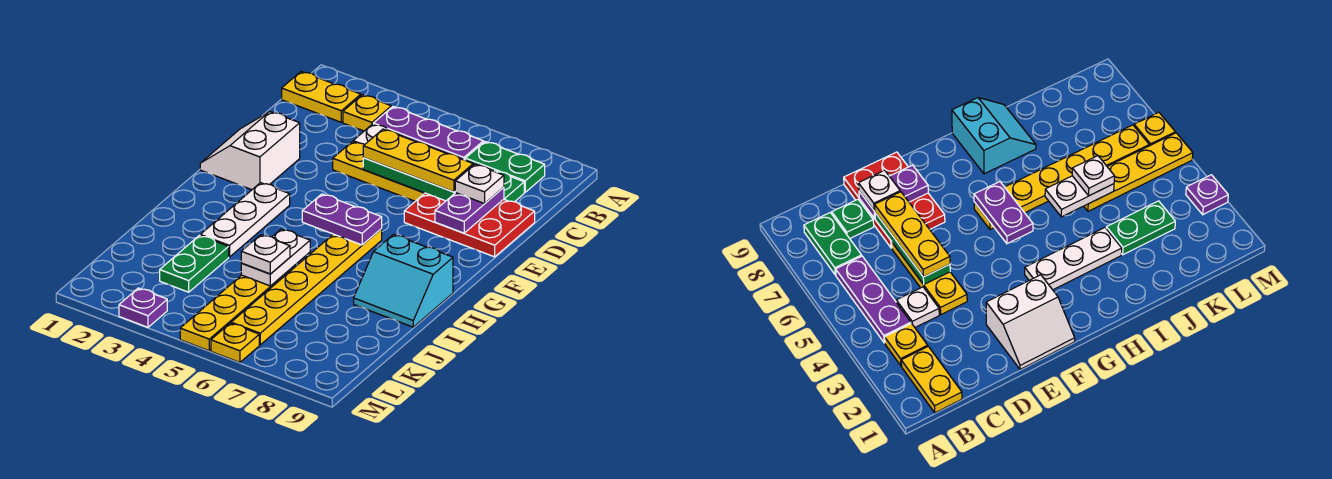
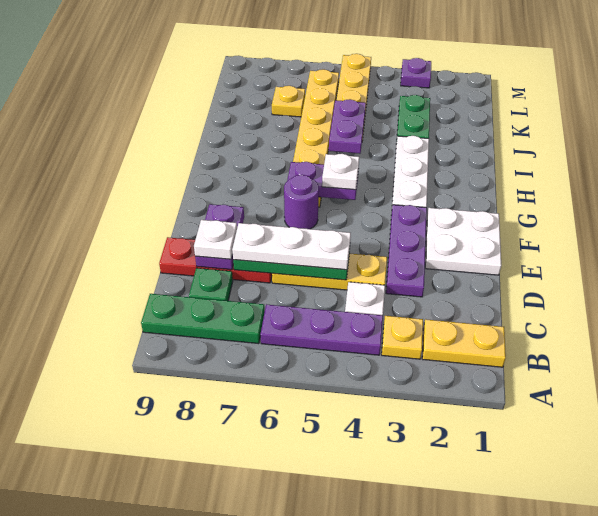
green 1x2 plate [465,142,545,192] -> green 1x3 plate [141,294,265,344]
none -> purple 1x3 plate [386,205,427,297]
yellow 1x3 plate [363,129,473,192] -> white 1x3 plate [232,223,351,270]
red 2x3 plate [404,193,535,257] -> red 1x3 plate [159,237,272,283]
white 2x2 slope [200,112,300,190] -> white 2x2 plate [425,208,501,275]
none -> purple 1x1 round brick [284,175,319,229]
cyan 2x2 slope [354,235,453,327] -> none
white 1x2 plate [241,229,310,286] -> purple 1x2 plate [329,99,366,154]
white 1x1 plate [241,235,290,274] -> white 1x1 plate moved to [322,154,359,190]
yellow 1x1 plate [211,323,259,362] -> yellow 1x1 plate moved to [272,86,305,117]

